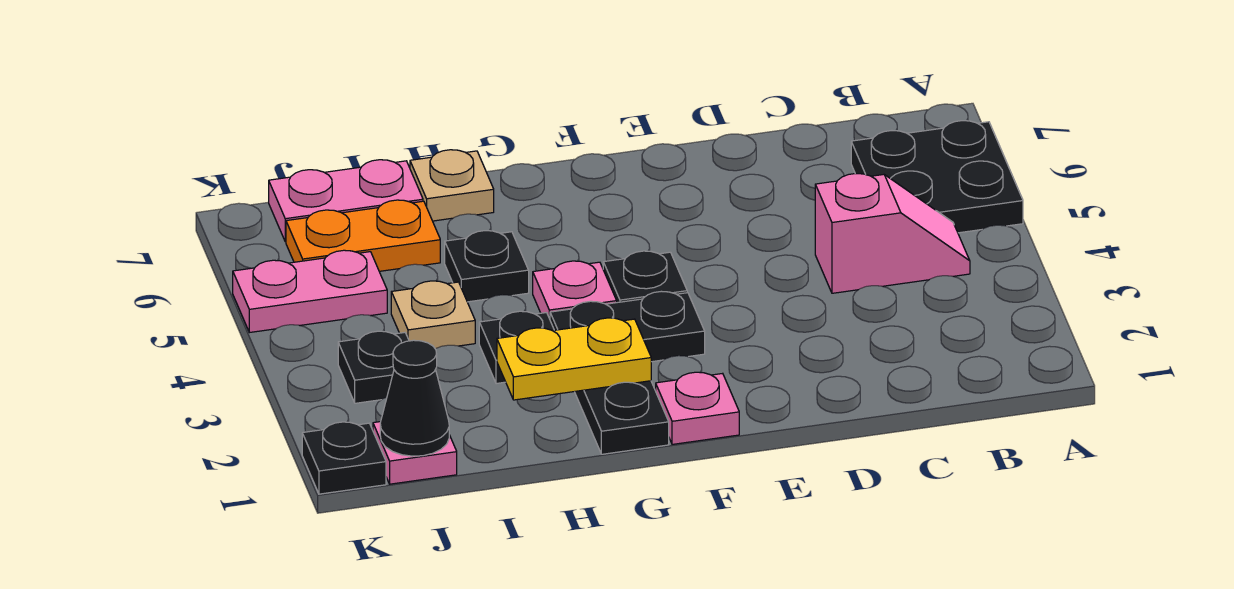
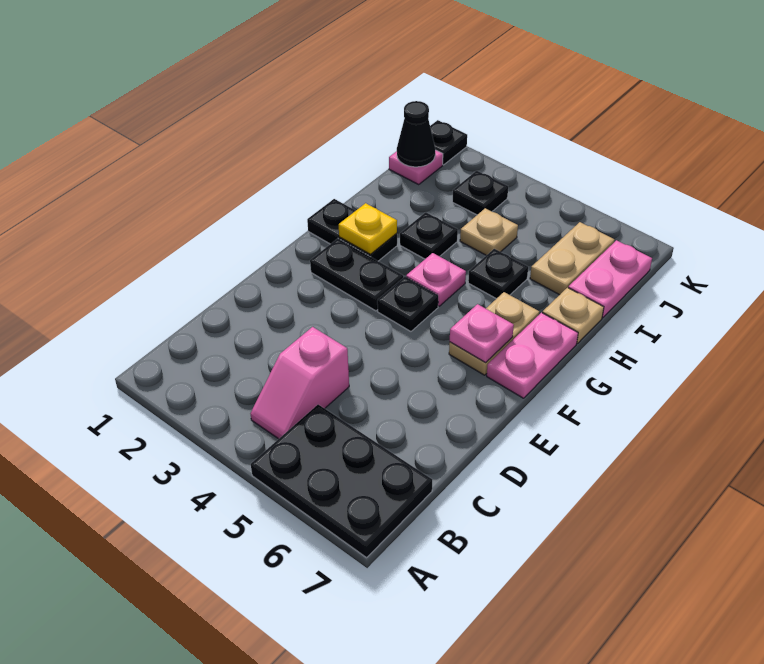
black 2x2 plate [851,121,1023,233] -> black 2x3 plate [251,405,432,558]
pink 1x1 plate [656,372,739,444] -> pink 1x1 plate moved to [450,304,514,362]
black 1x2 plate [550,291,705,362] -> black 1x2 plate turned to [310,238,403,311]
none -> tan 1x2 plate [449,292,539,375]
yellow 1x2 plate [497,318,651,400] -> yellow 1x1 plate [339,203,397,255]
orange 1x2 plate [286,200,440,271] -> tan 1x2 plate [530,222,614,295]
pink 1x2 plate [233,250,387,333] -> pink 1x2 plate moved to [487,313,578,398]

